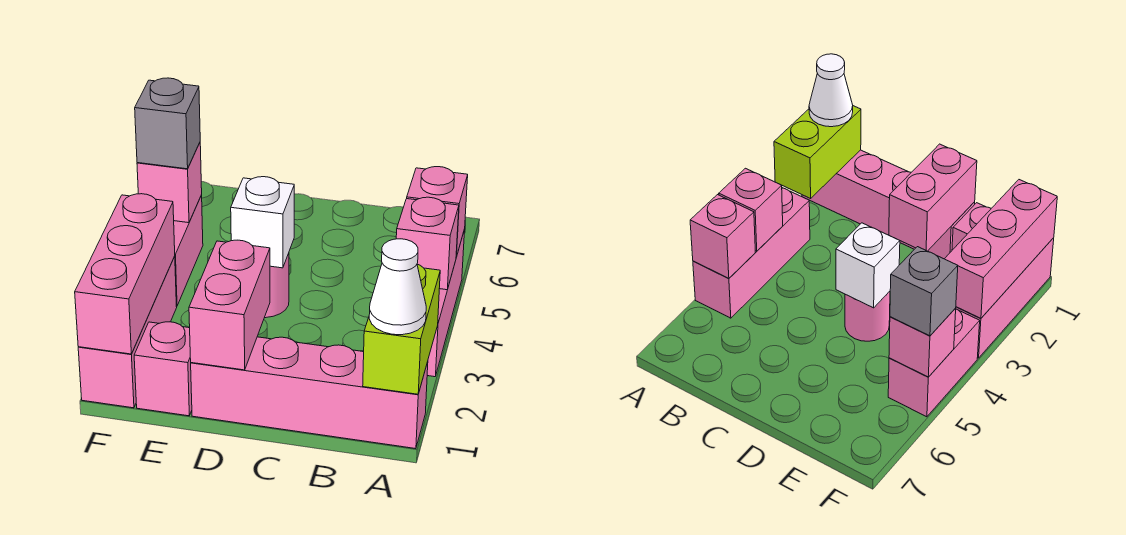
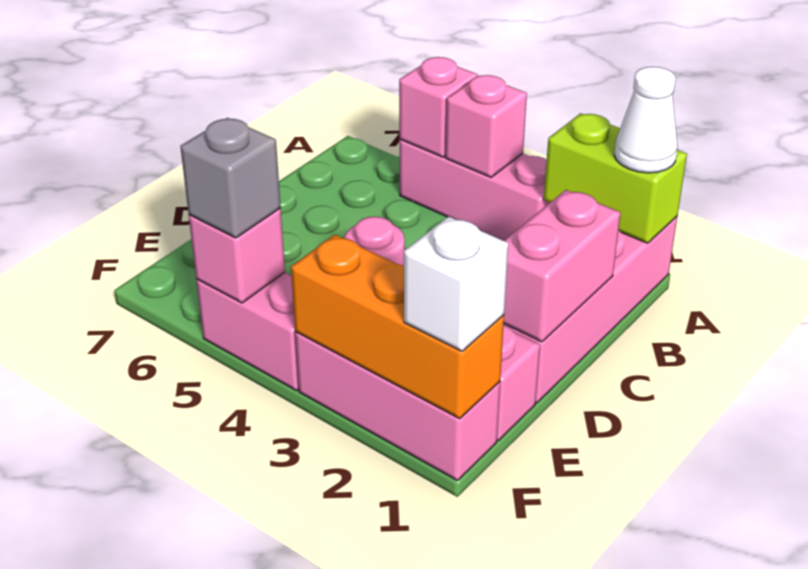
pink 1x2 brick [189,240,270,370] -> pink 1x2 brick turned to [504,190,620,342]
white 1x1 brick [231,177,294,268] -> white 1x1 brick moved to [404,216,508,351]
pink 1x3 brick [75,194,175,354] -> orange 1x3 brick [291,235,504,419]

